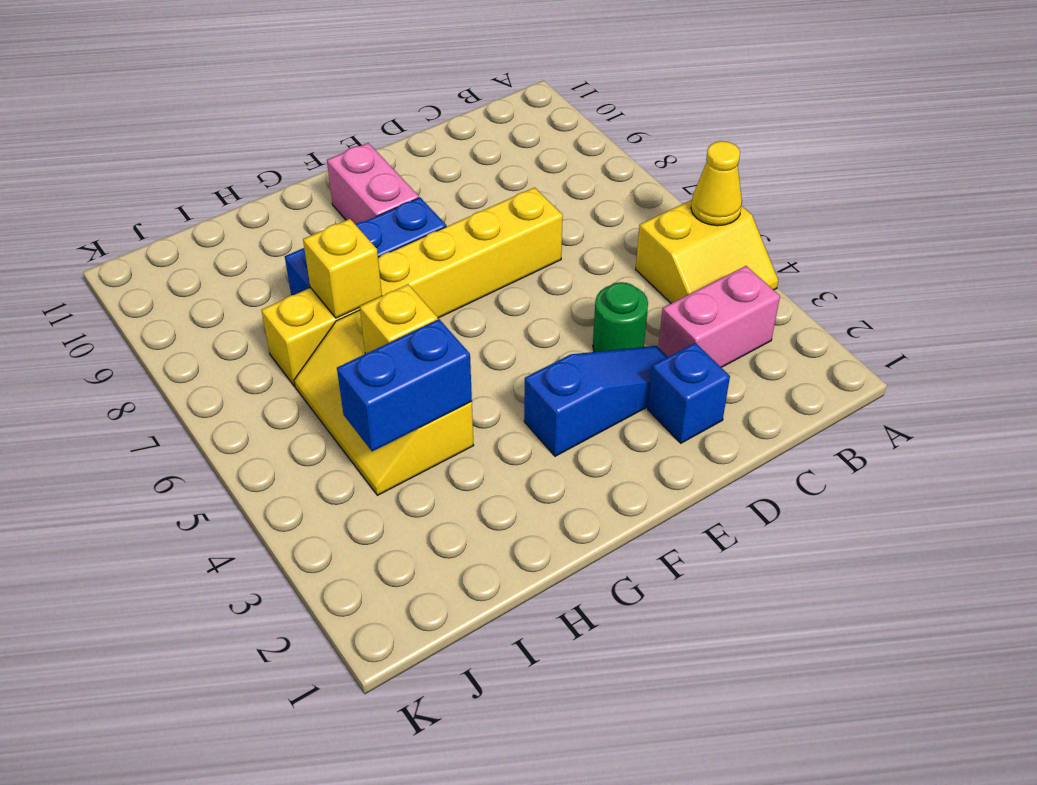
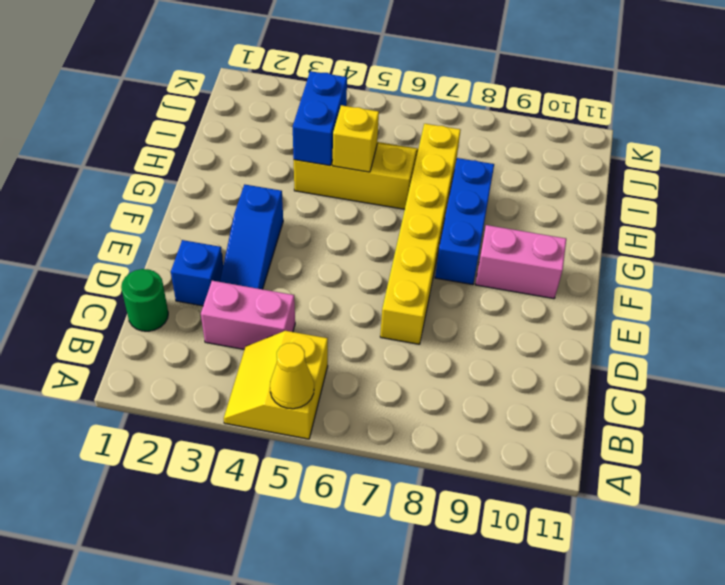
pink 1x2 brick [658,266,780,367] -> pink 1x2 brick turned to [201,281,295,349]
green 1x1 round brick [593,282,648,352] -> green 1x1 round brick moved to [121,269,168,331]
yellow 1x1 brick [303,219,382,318] -> none

